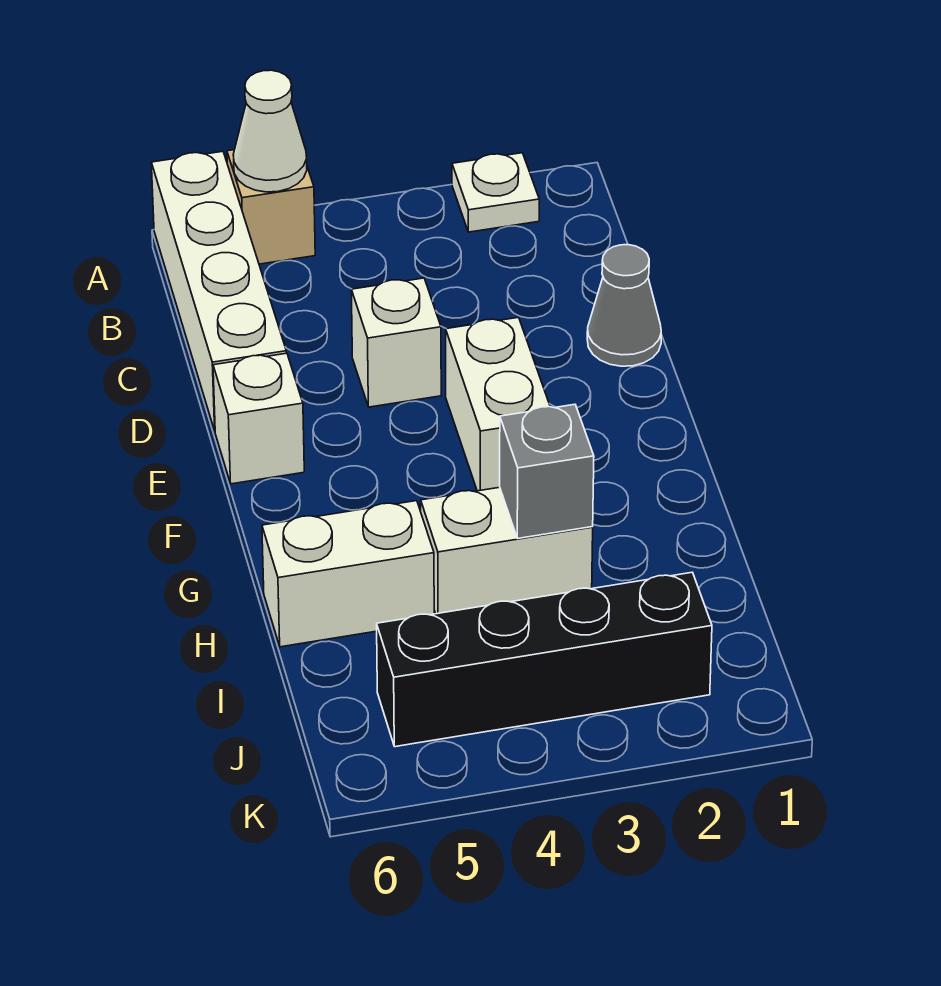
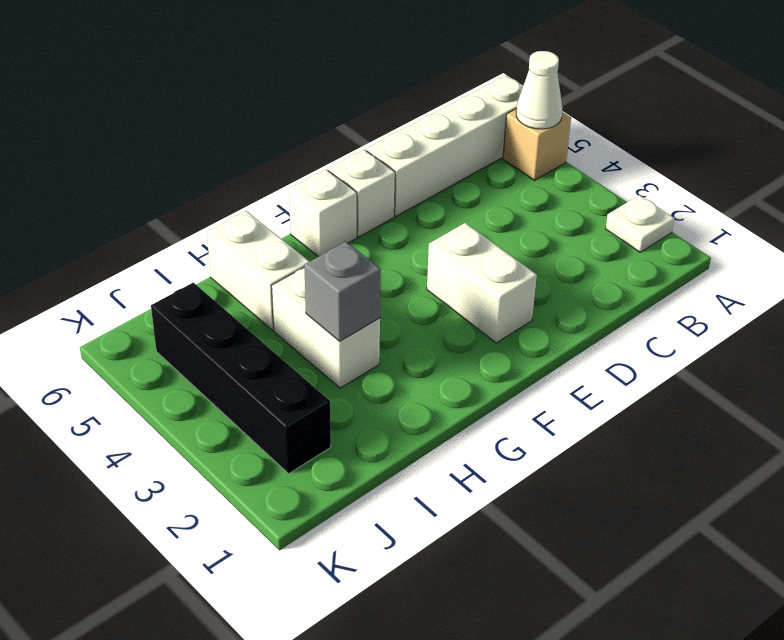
grey 1x1 cone [587,245,661,366] -> none
white 1x1 brick [351,278,441,407] -> white 1x1 brick moved to [289,169,357,257]
white 1x2 brick [446,317,550,491] -> white 1x2 brick turned to [427,223,537,343]

